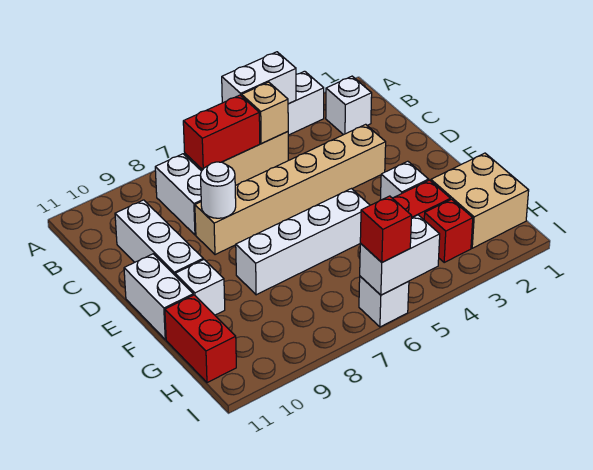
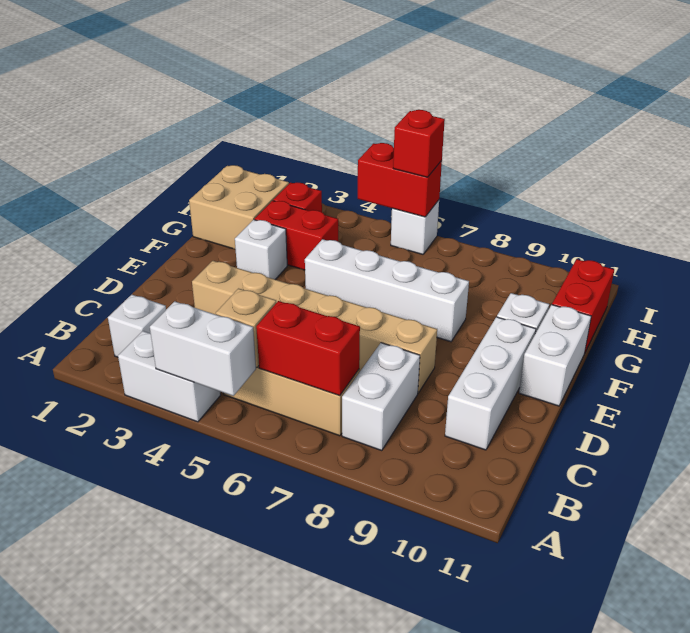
white 1x1 round brick [200,162,236,218] -> none
white 1x2 brick [360,215,440,295] -> red 1x2 brick [358,143,442,217]

